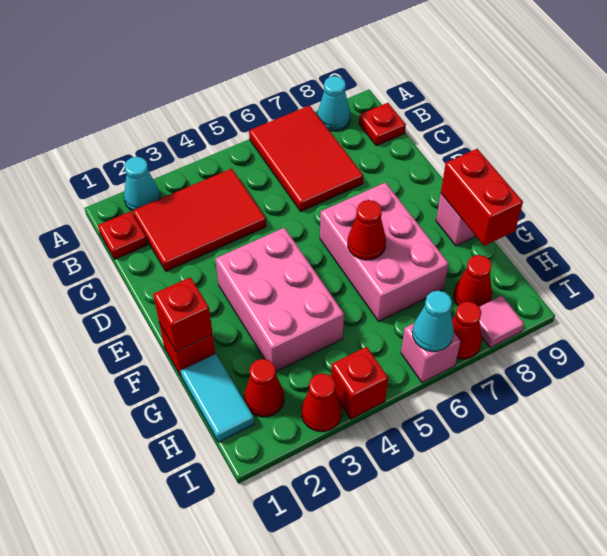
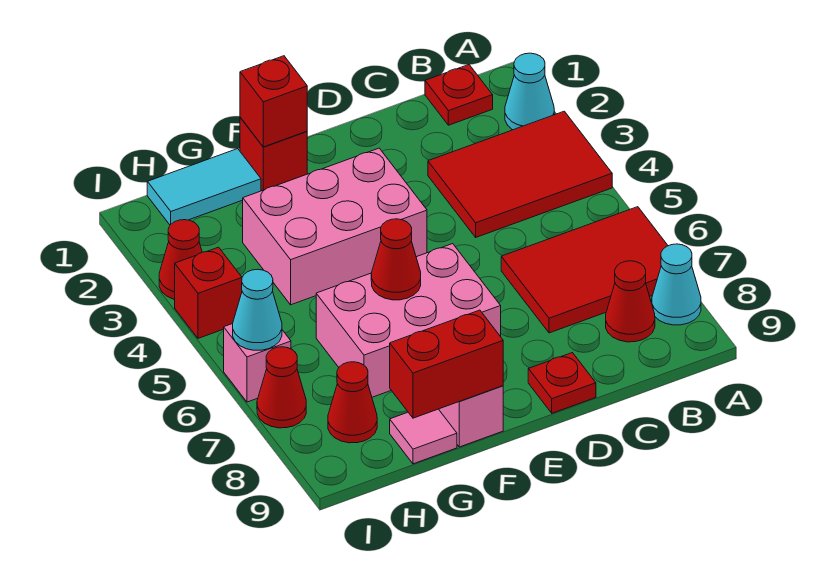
red 2x3 tile [133,169,266,271] -> red 2x3 tile turned to [428,111,612,237]
red 1x1 plate [359,103,406,146] -> red 1x1 plate moved to [528,353,596,413]
red 1x1 cone [244,359,284,417] -> red 1x1 cone moved to [606,261,655,342]
pink 1x1 tile [480,296,524,348] -> pink 1x1 tile moved to [390,409,457,464]

